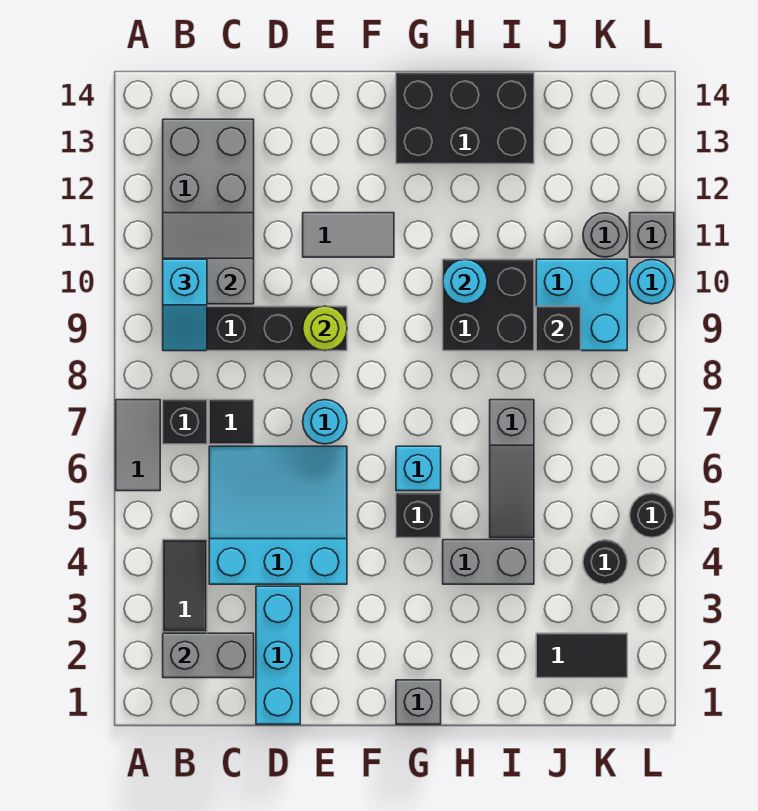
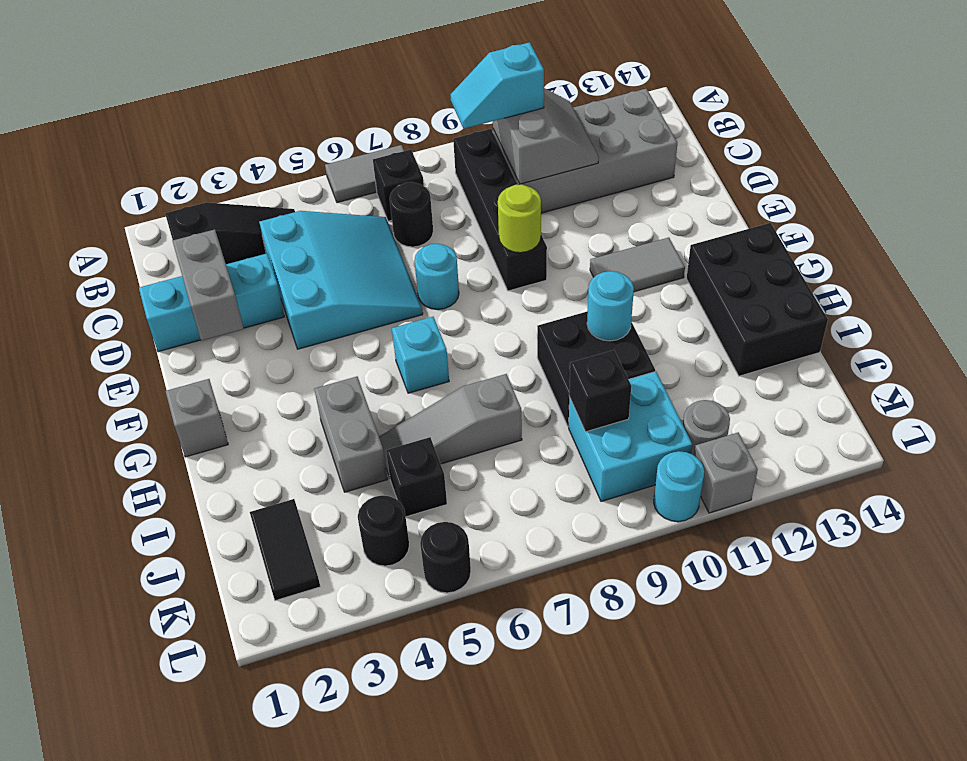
grey 1x2 brick [163,633,254,678] -> grey 1x2 brick moved to [172,229,244,341]
black 1x1 tile [209,400,254,444] -> black 1x1 round brick [389,182,433,247]
grey 1x2 tile [303,213,394,257] -> grey 1x2 tile turned to [590,238,685,292]
black 1x1 brick [396,493,441,538] -> black 1x1 brick moved to [386,437,447,517]

